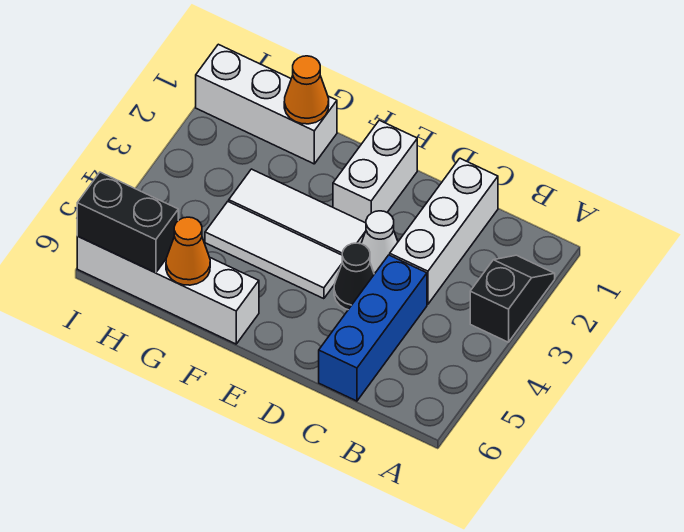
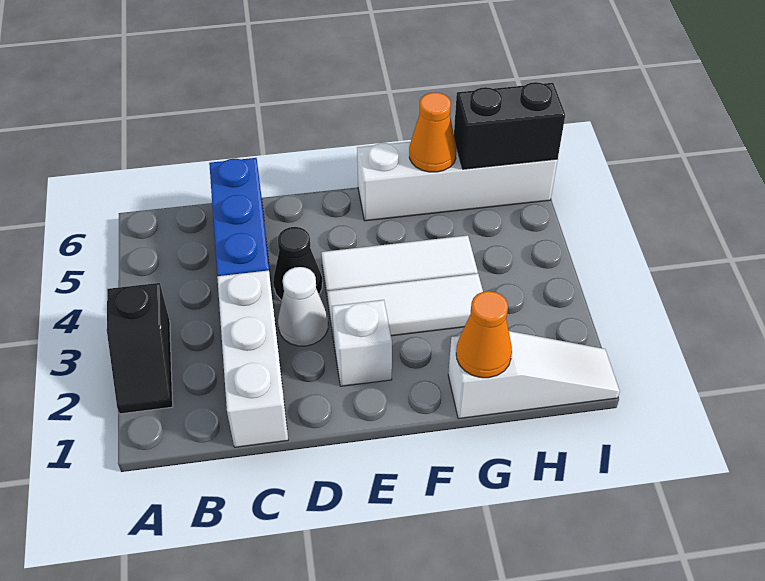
white 1x2 brick [333,120,417,223] -> white 1x1 brick [332,300,392,386]
white 1x3 brick [196,44,337,164] -> white 1x3 slope [448,331,620,419]

